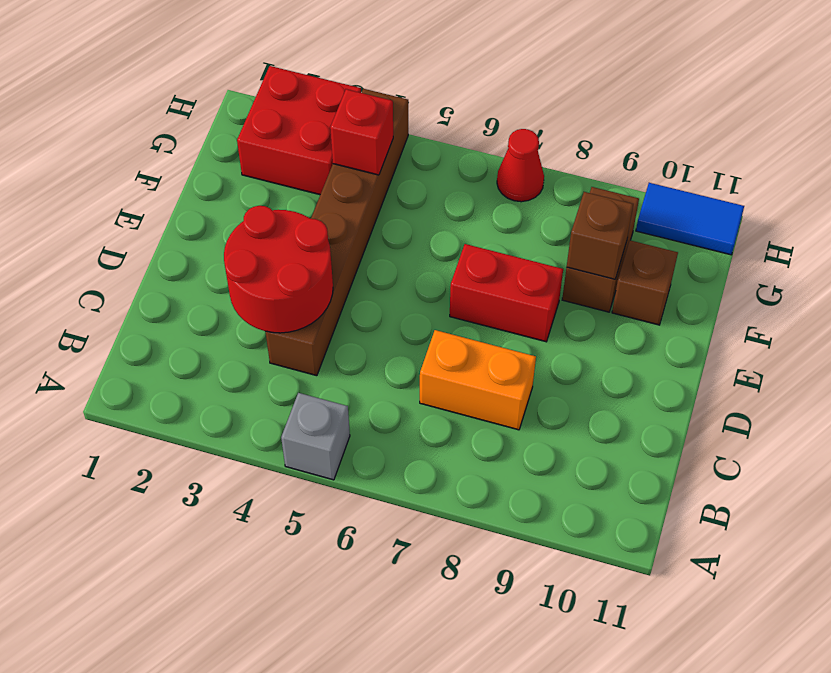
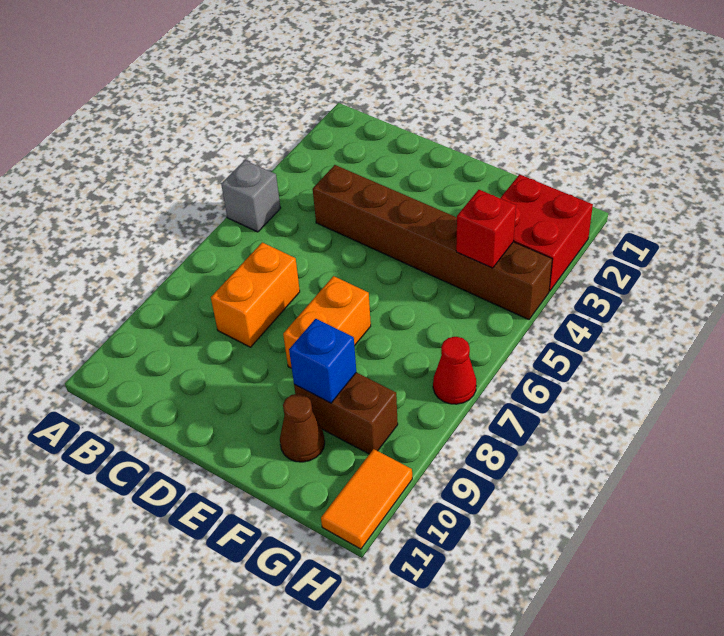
red 2x2 round brick [224,206,333,333] -> none
red 1x2 brick [450,244,563,342] -> orange 1x2 brick [283,276,371,368]
brown 1x1 brick [567,192,633,279] -> blue 1x1 brick [289,319,356,403]
brown 1x1 brick [612,240,678,325] -> brown 1x1 cone [280,394,325,462]
blue 1x2 tile [636,183,744,255] -> orange 1x2 tile [321,449,412,549]

